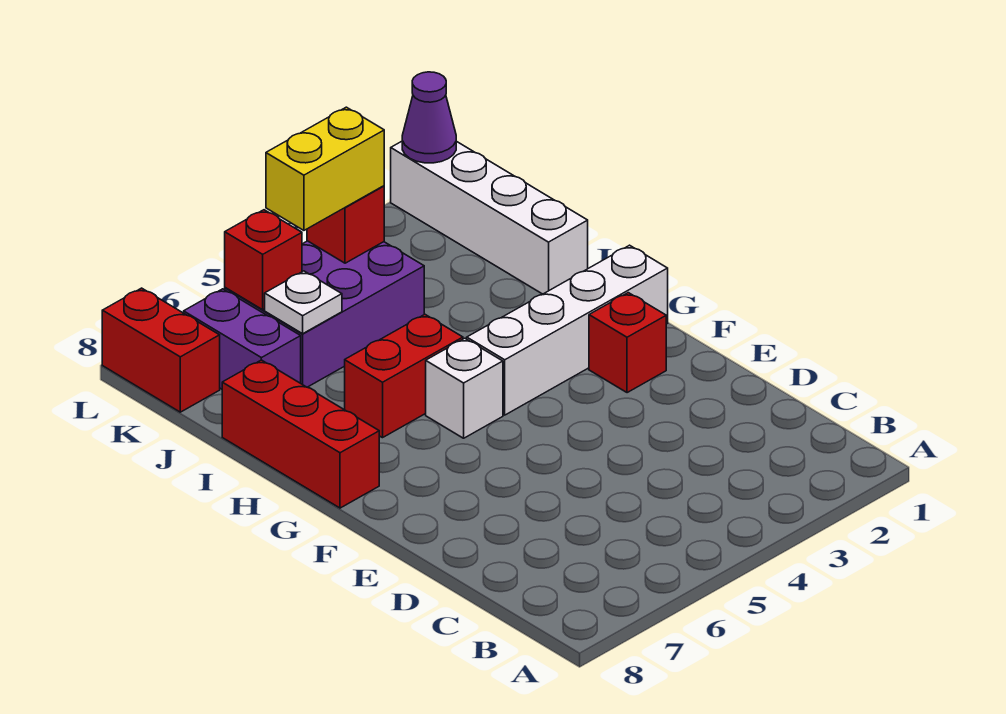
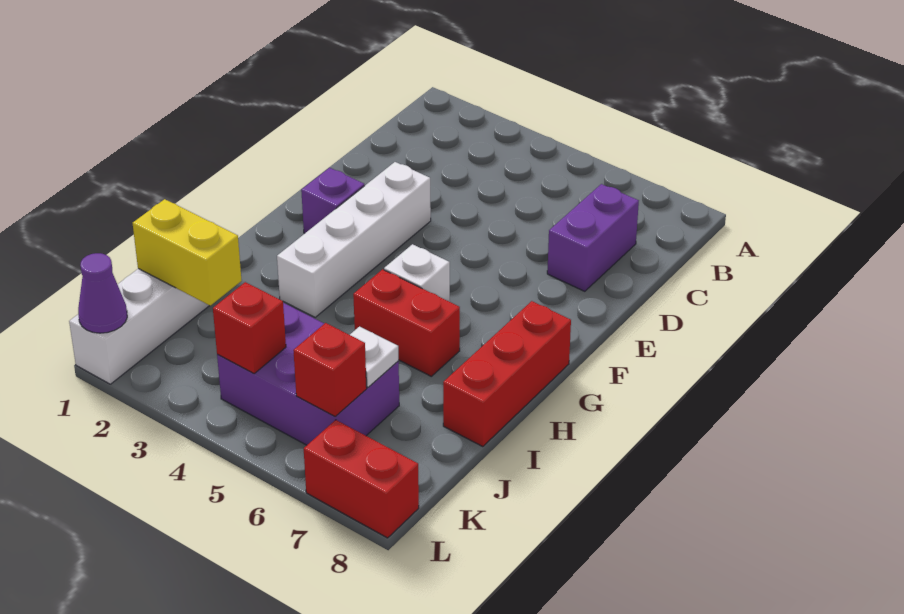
red 1x1 brick [589,293,666,393] -> purple 1x1 brick [301,168,364,233]
white 1x4 brick [467,245,668,415] -> white 1x4 brick turned to [277,162,431,317]
purple 1x2 brick [184,289,301,389] -> purple 1x2 brick moved to [547,184,639,291]
yellow 1x2 brick [266,107,384,230] -> yellow 1x2 brick moved to [133,199,242,306]
red 1x2 brick [102,288,220,412] -> red 1x2 brick turned to [304,420,419,538]

